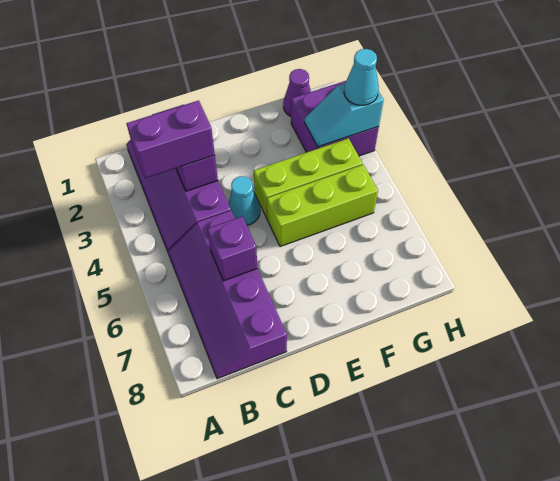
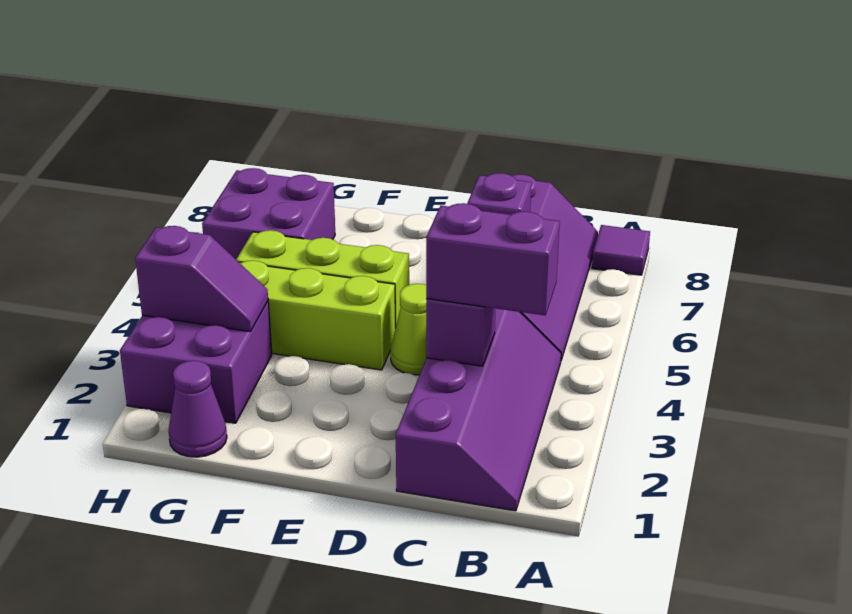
none -> purple 1x1 tile [592,225,650,275]
cyan 1x1 cone [228,176,260,225] -> lime 1x1 cone [390,284,426,375]
cyan 1x2 slope [305,83,384,147] -> purple 1x2 slope [135,226,268,332]
none -> purple 2x2 brick [202,168,335,259]
cyan 1x1 cone [344,49,379,105] -> none

